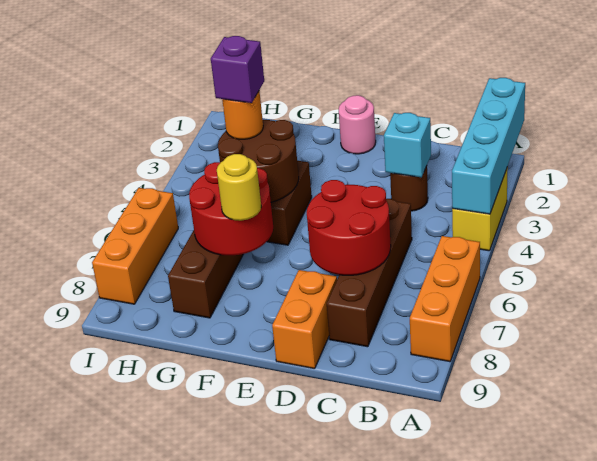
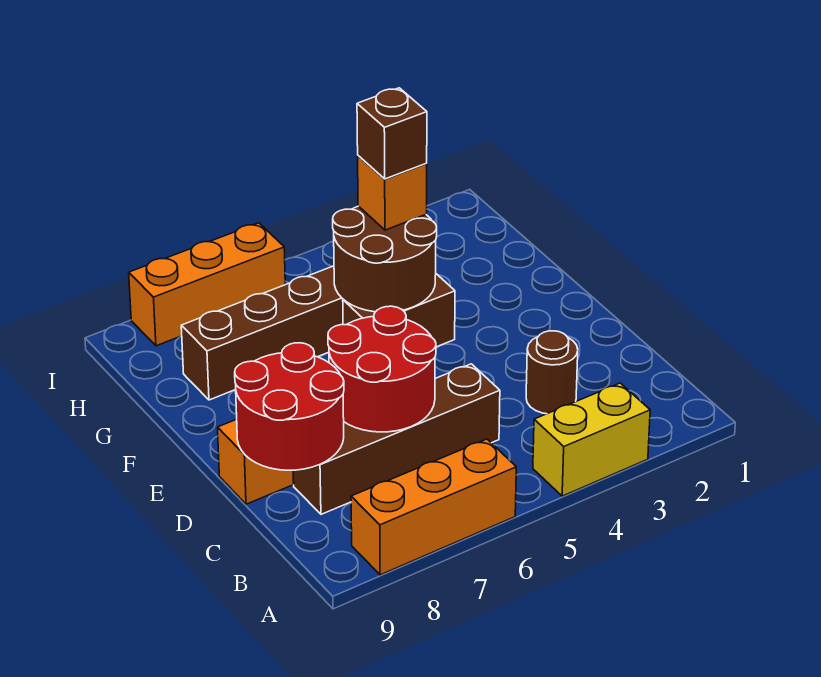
cyan 1x4 brick [452,78,525,214] -> none
cyan 1x1 brick [384,113,431,177] -> none
pink 1x1 round brick [339,95,376,154] -> none
red 2x2 round brick [189,162,273,255] -> red 2x2 round brick moved to [235,343,344,470]
yellow 1x1 round brick [217,154,261,221] -> none
orange 1x1 round brick [222,91,263,139] -> orange 1x1 brick [358,156,427,230]
purple 1x1 brick [211,36,264,103] -> brown 1x1 brick [357,88,427,179]

